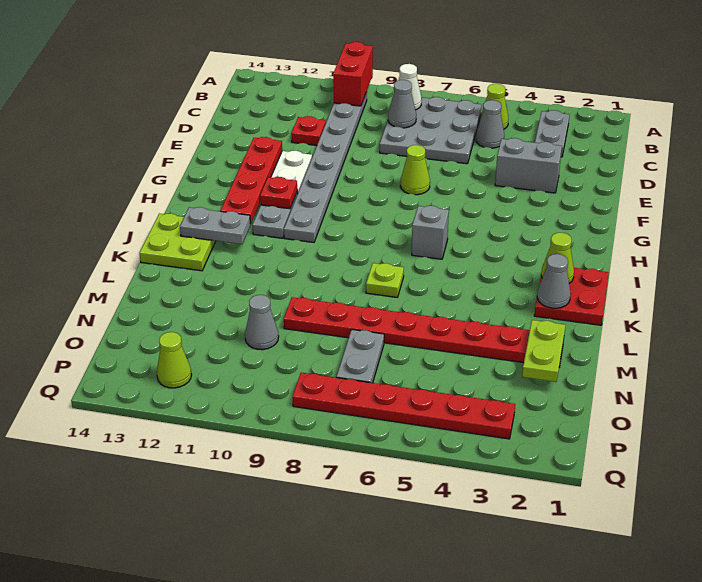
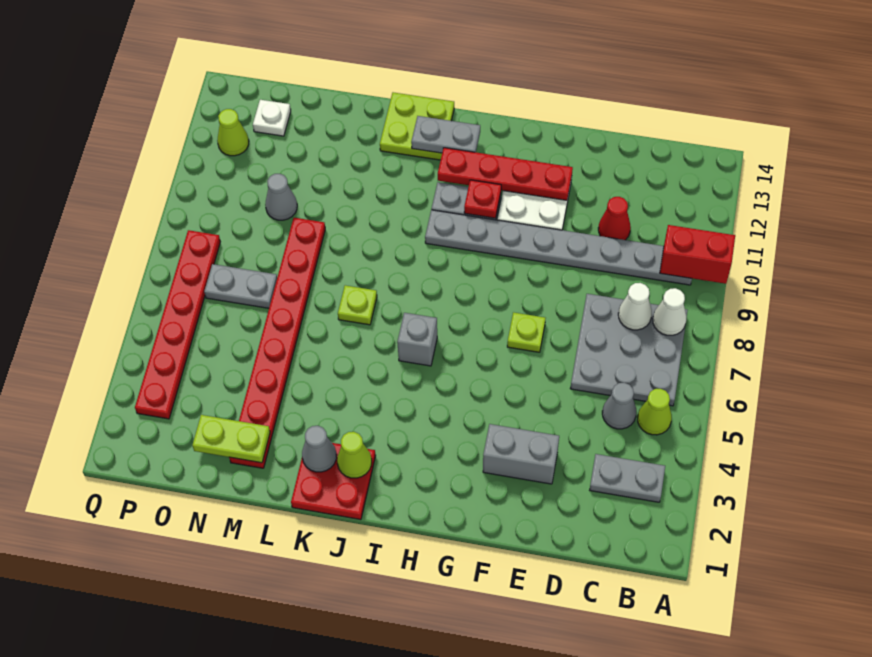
grey 1x1 cone [388,80,416,128] -> white 1x1 cone [618,283,652,330]
red 1x1 plate [291,116,326,145] -> red 1x1 cone [598,197,631,240]
grey 1x2 brick [495,138,562,193] -> grey 1x2 brick turned to [483,424,559,484]
lime 1x1 cone [400,145,430,195] -> lime 1x1 plate [507,312,545,352]
grey 1x2 plate [180,207,250,244] -> grey 1x2 plate turned to [411,116,480,153]
none -> white 1x1 plate [253,100,291,136]

